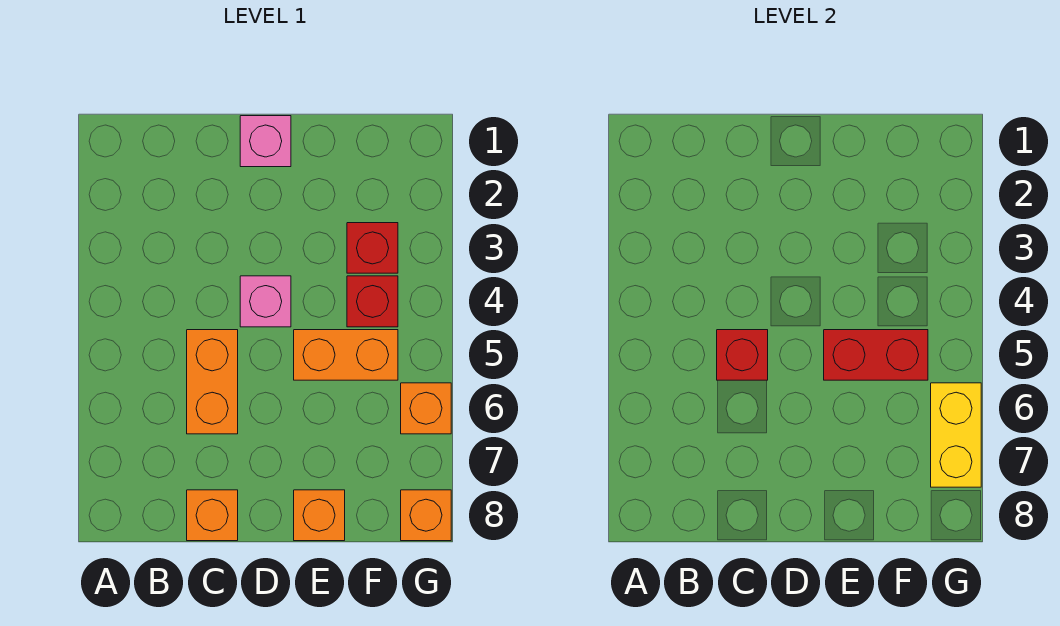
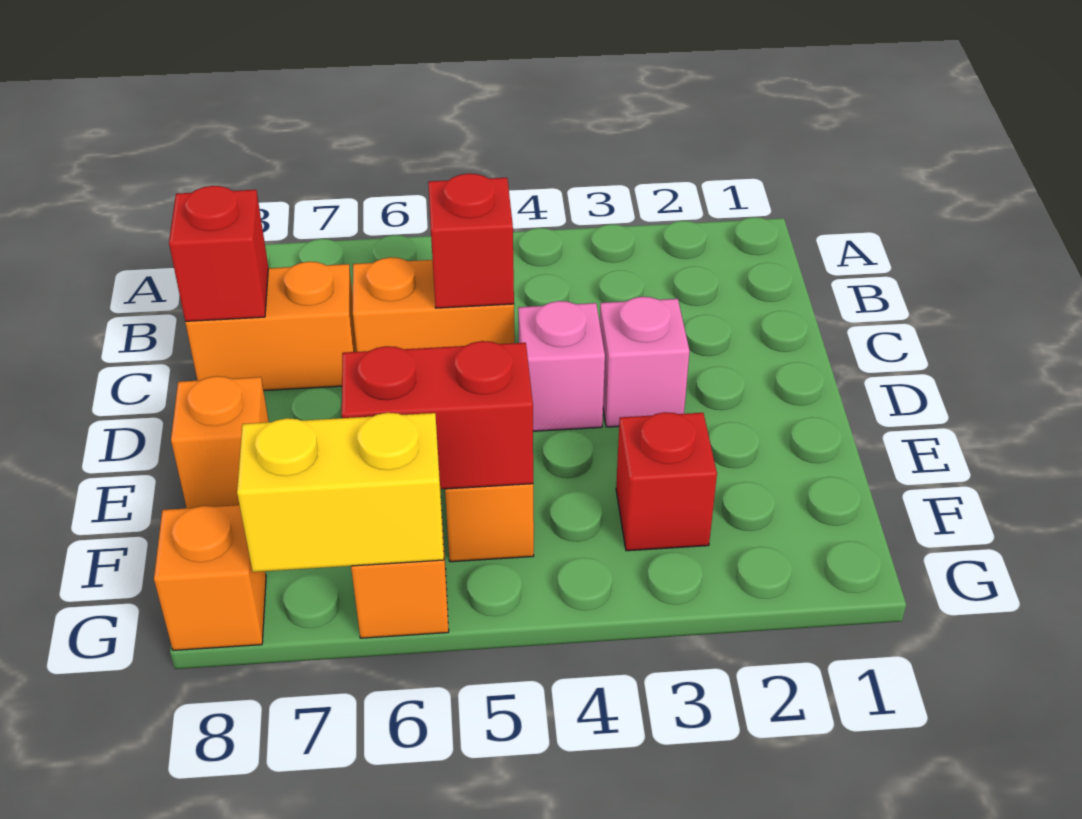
orange 1x1 brick [187,490,238,541] -> orange 1x2 brick [185,262,357,391]
pink 1x1 brick [240,116,291,167] -> pink 1x1 brick moved to [600,297,690,427]
red 1x2 brick [824,330,928,380] -> red 1x2 brick turned to [342,341,533,489]
red 1x1 brick [347,276,398,327] -> red 1x1 brick moved to [169,186,268,321]

